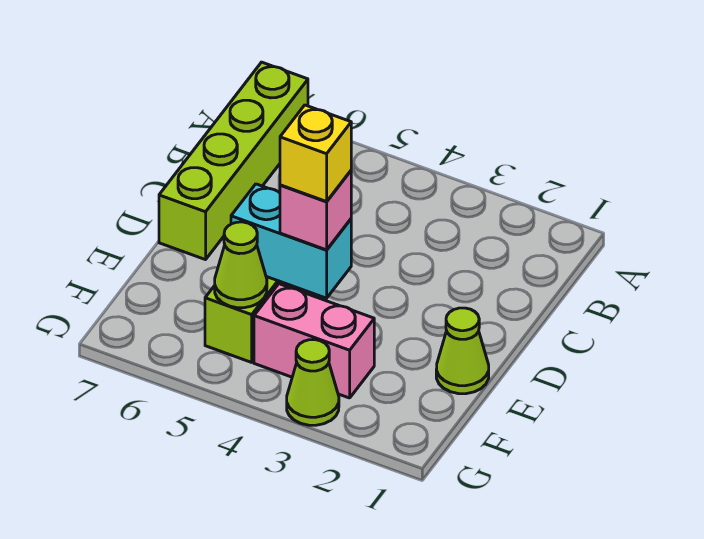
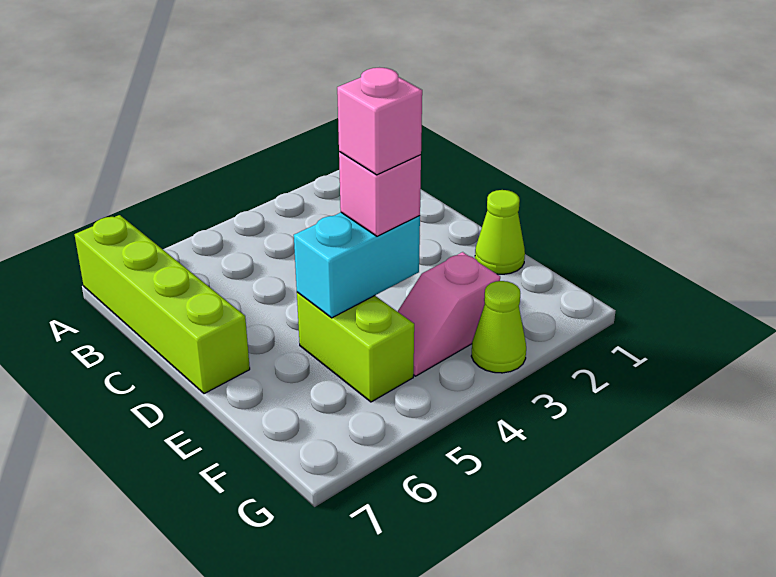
yellow 1x1 brick [280,105,351,202] -> pink 1x1 brick [337,68,422,175]
pink 1x2 brick [254,284,374,398] -> pink 1x2 slope [398,252,500,376]
lime 1x1 cone [215,222,267,308] -> none

